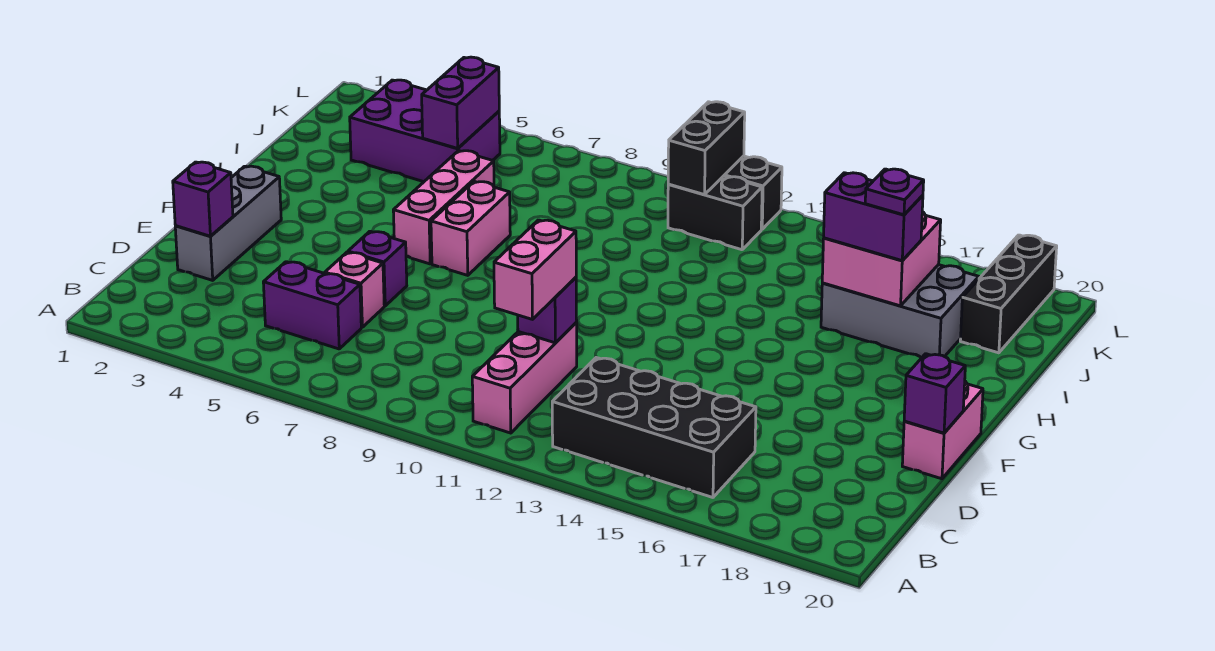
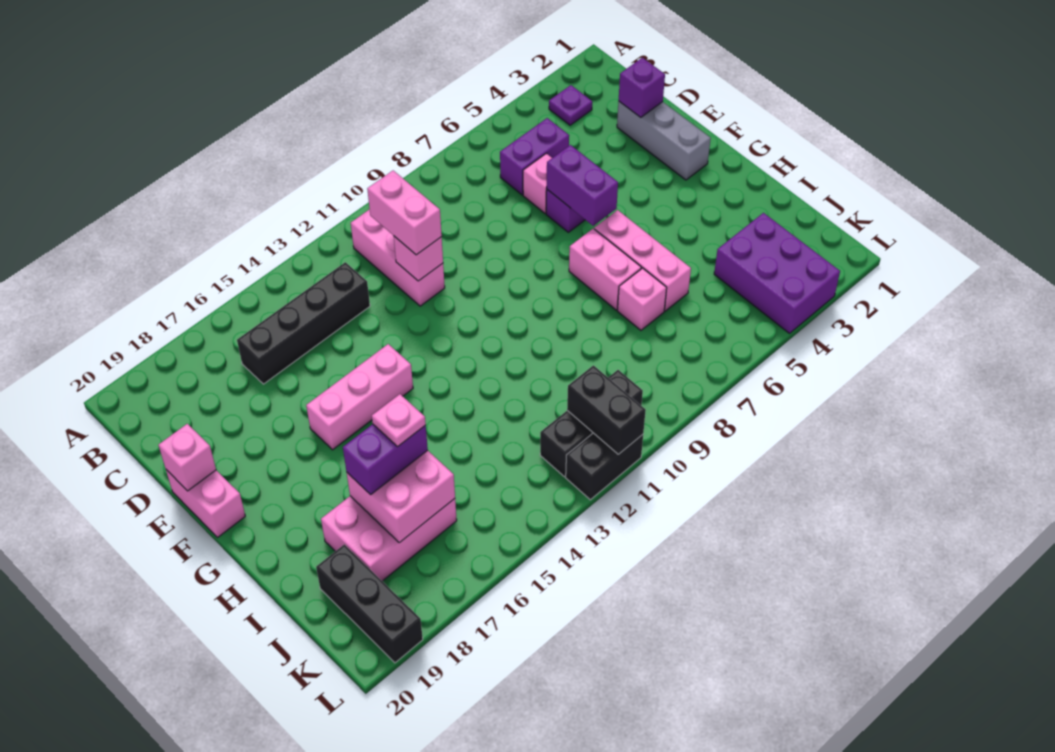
black 2x4 brick [552,357,756,497] -> black 1x4 brick [237,262,370,384]
purple 1x1 brick [518,277,577,343] -> pink 1x1 brick [394,236,443,281]
purple 1x1 brick [904,354,965,433] -> pink 1x1 brick [159,424,216,491]
none -> pink 1x3 brick [306,344,413,450]
none -> pink 1x1 brick [617,268,667,330]
grey 2x3 brick [821,265,979,358] -> pink 2x3 brick [321,496,457,581]
none -> pink 1x1 plate [372,394,426,447]
purple 1x1 plate [865,169,924,215] -> purple 1x1 plate moved to [549,85,592,125]
purple 2x3 brick [350,80,500,182] -> purple 2x3 brick turned to [714,213,840,333]
purple 1x2 brick [422,57,499,148] -> purple 1x2 brick moved to [547,145,618,226]
black 1x2 brick [668,176,762,250] -> black 1x3 brick [540,370,643,477]

